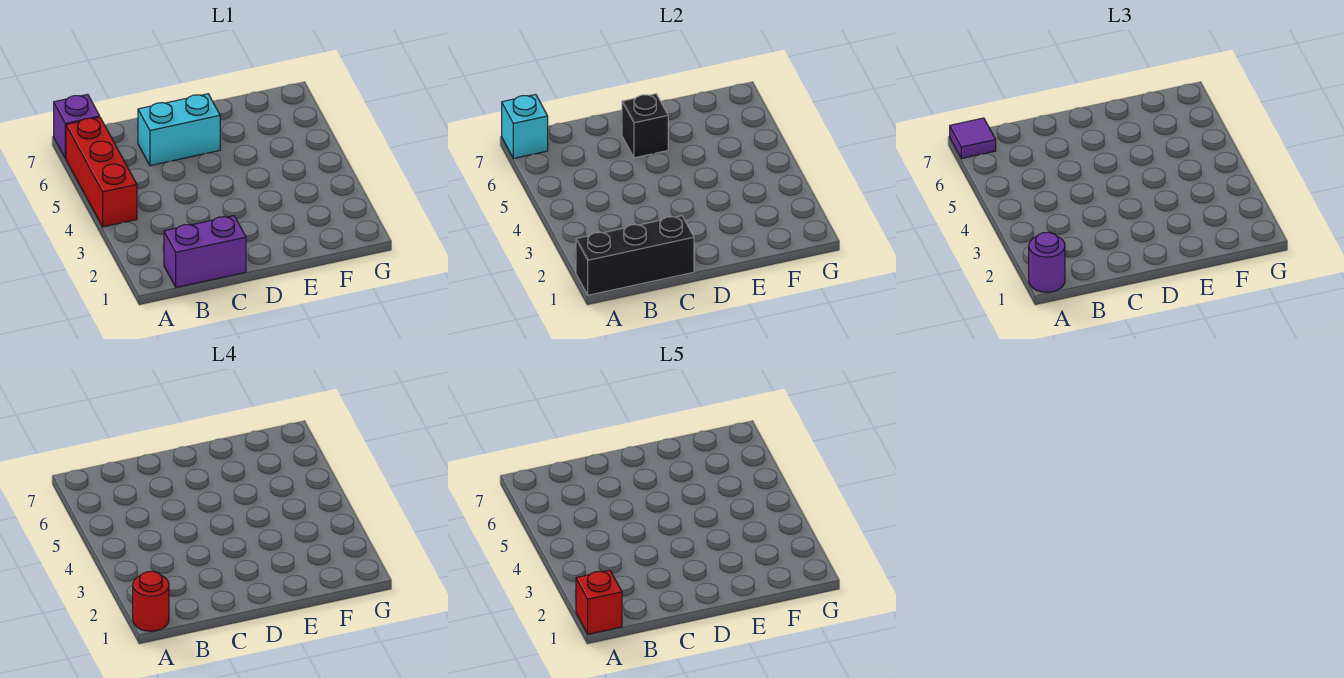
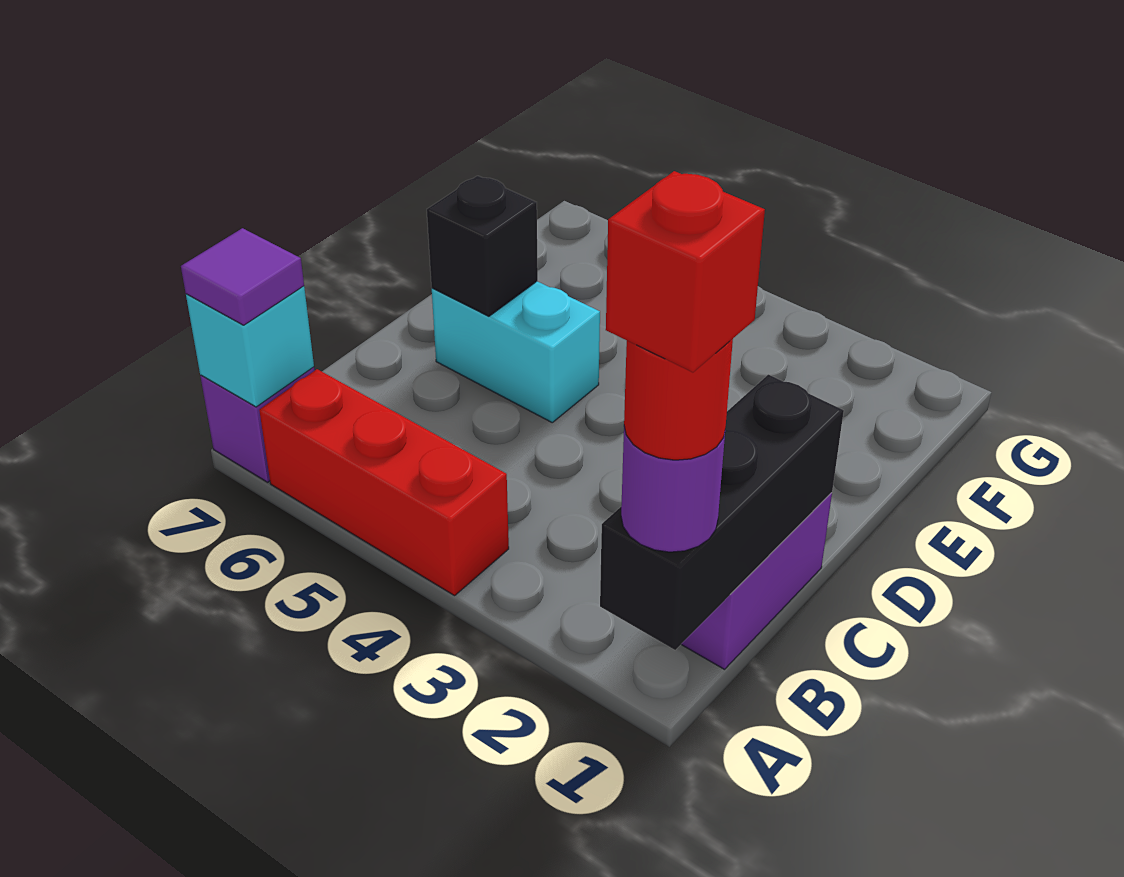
cyan 1x2 brick [138,94,220,166] -> cyan 1x2 brick turned to [432,281,600,422]

